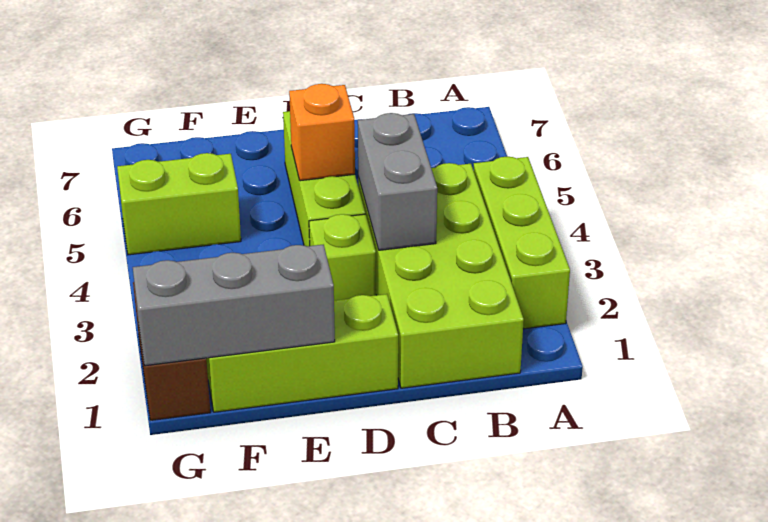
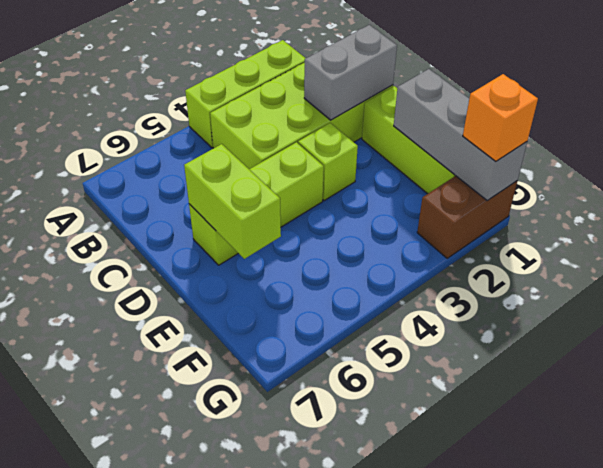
grey 1x2 brick [358,113,437,250] -> grey 1x2 brick moved to [304,25,397,120]
orange 1x1 brick [289,84,355,181] -> orange 1x1 brick moved to [463,74,538,161]
lime 1x2 brick [117,153,241,255] -> lime 1x2 brick moved to [184,144,281,259]

